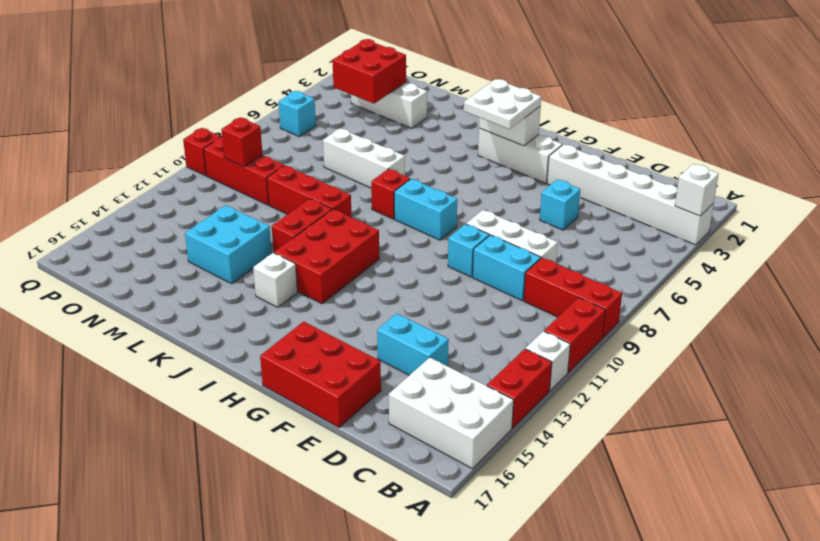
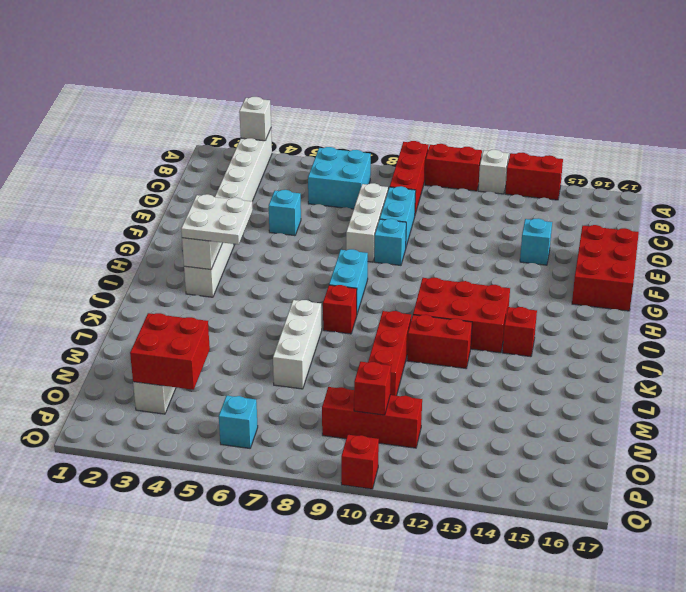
white 2x3 brick [389,358,514,469] -> none
cyan 1x2 brick [377,313,449,375] -> cyan 1x1 brick [520,218,552,265]
white 1x1 brick [253,253,297,307] -> red 1x1 brick [502,307,537,357]
cyan 2x2 brick [185,205,272,284] -> cyan 2x2 brick moved to [308,147,371,209]
red 1x3 brick [204,137,284,205] -> red 1x3 brick turned to [322,387,422,448]

